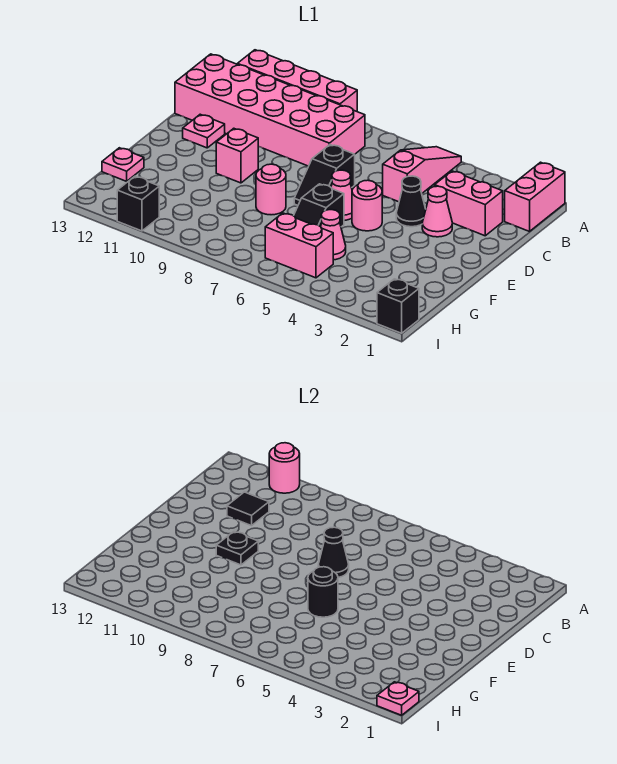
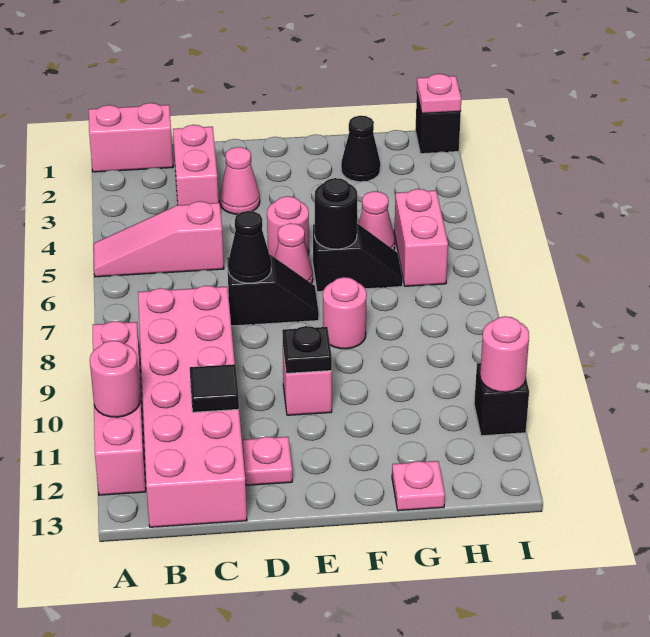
black 1x1 cone [396,176,426,227] -> black 1x1 cone moved to [341,116,380,182]
none -> pink 1x1 round brick [480,316,529,392]

